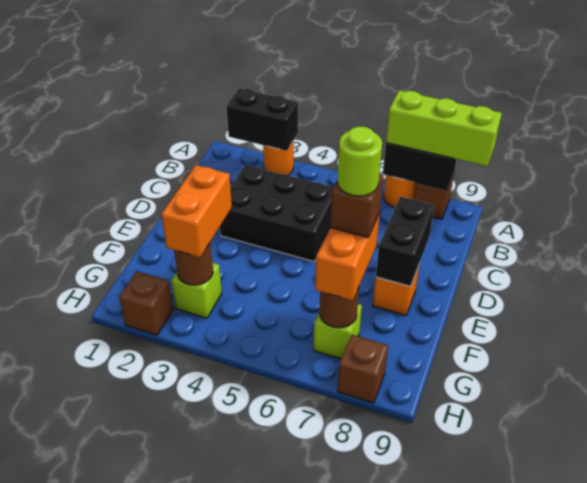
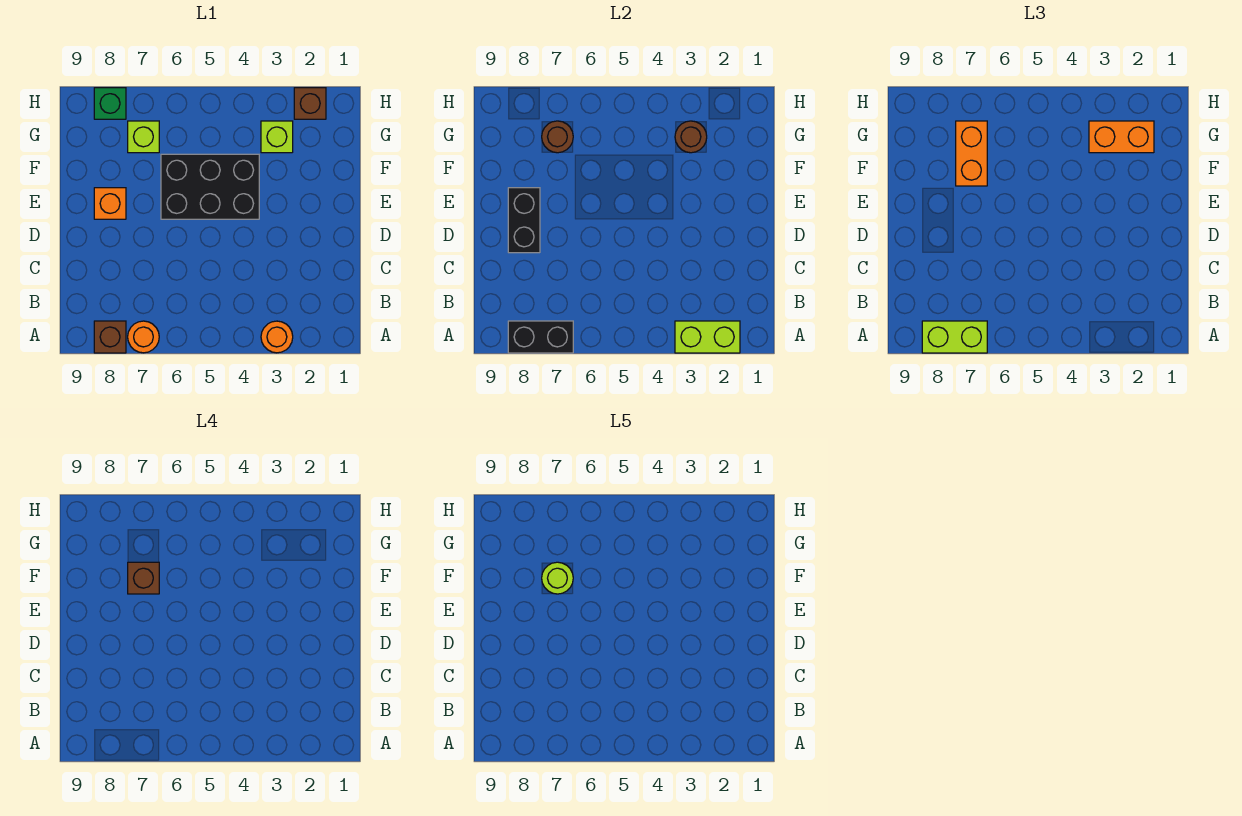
black 1x2 brick [226,88,298,151] -> lime 1x2 brick [675,321,740,353]
lime 1x3 brick [386,90,502,167] -> lime 1x2 brick [922,321,987,353]
black 2x3 brick [220,165,333,262] -> black 2x3 brick moved to [161,154,259,219]
orange 1x2 brick [161,165,232,257] -> orange 1x2 brick turned to [1089,121,1154,153]
brown 1x1 brick [337,335,388,403] -> green 1x1 brick [94,88,126,119]

